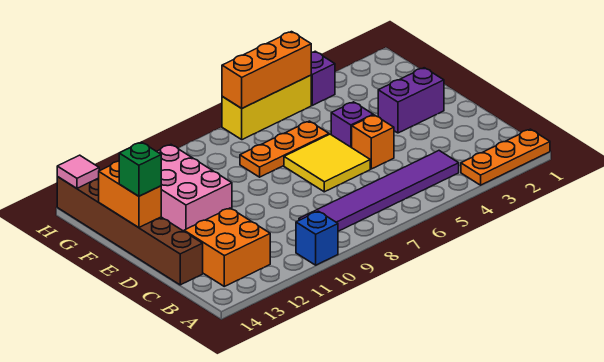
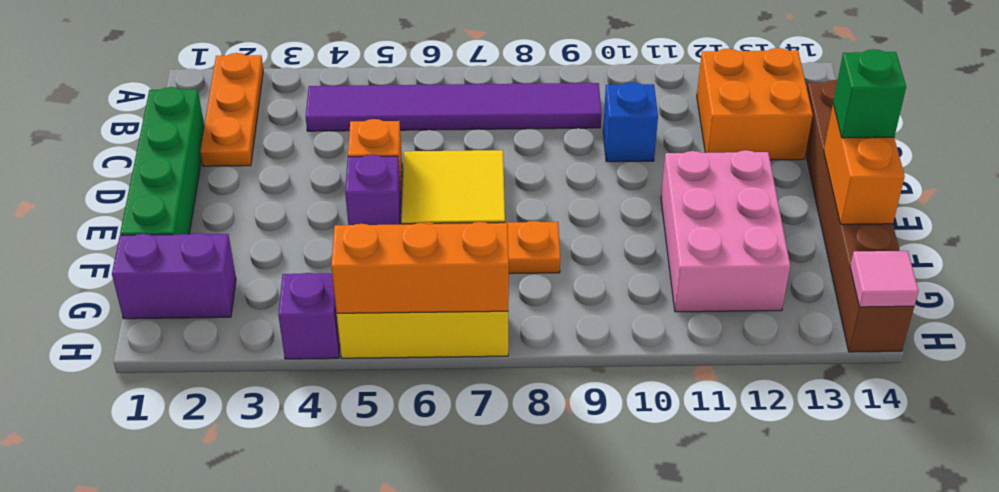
orange 1x3 plate [461,129,550,185] -> orange 1x3 plate turned to [200,53,263,166]
blue 1x1 brick [296,211,338,265] -> blue 1x1 brick moved to [603,82,658,162]
none -> green 1x4 brick [120,87,204,235]
purple 1x2 brick [378,68,444,133] -> purple 1x2 brick moved to [112,233,236,319]

